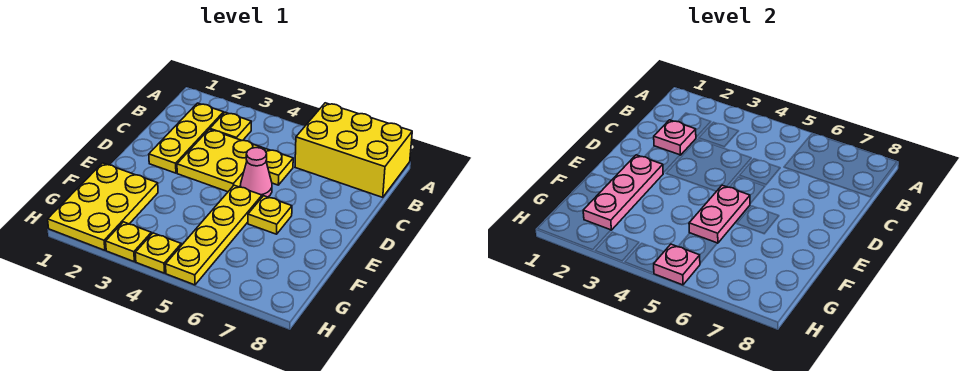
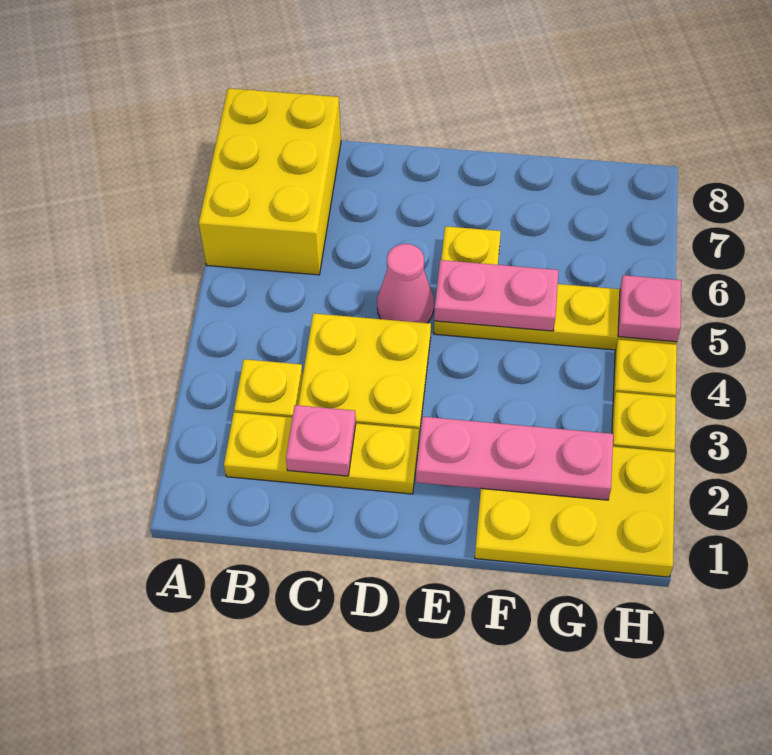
yellow 1x1 plate [265,149,293,185] -> none

